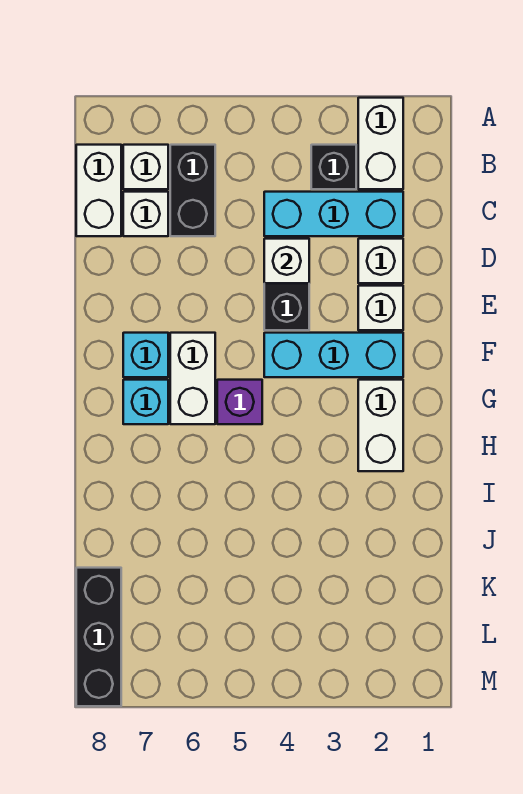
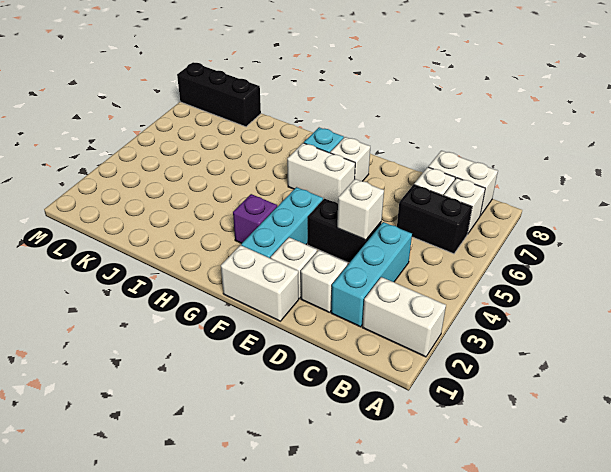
black 1x1 brick [311,145,356,189] -> none
cyan 1x1 brick [123,333,168,377] -> white 1x1 brick [330,137,370,181]
white 1x2 brick [358,380,403,471] -> white 1x2 brick moved to [221,245,299,321]
purple 1x1 brick [217,380,262,424] -> purple 1x1 brick moved to [233,194,277,243]

